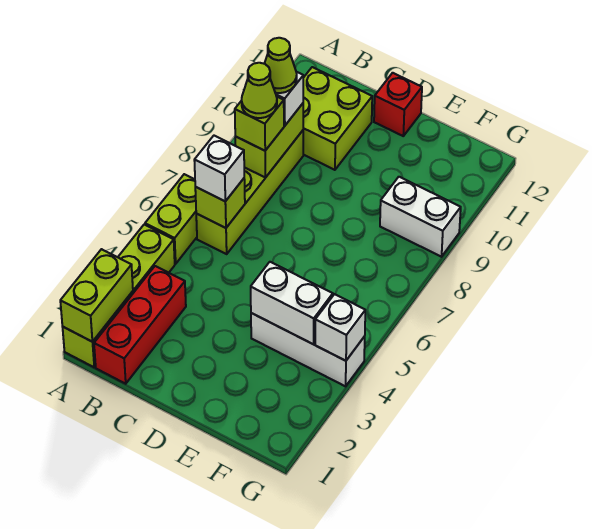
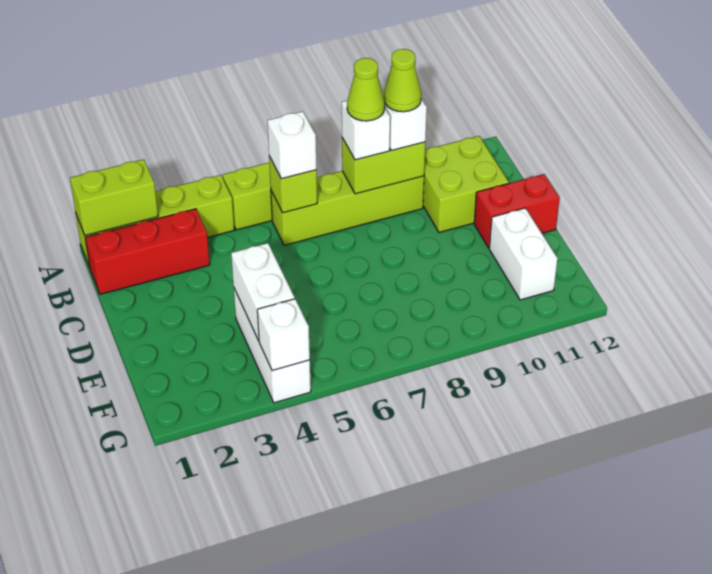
lime 1x1 brick [235,97,284,151] -> white 1x1 brick [342,101,390,160]
red 1x1 brick [374,73,422,136] -> red 1x2 brick [474,174,560,248]
white 1x2 brick [380,177,461,257] -> white 1x2 brick moved to [489,208,558,300]

